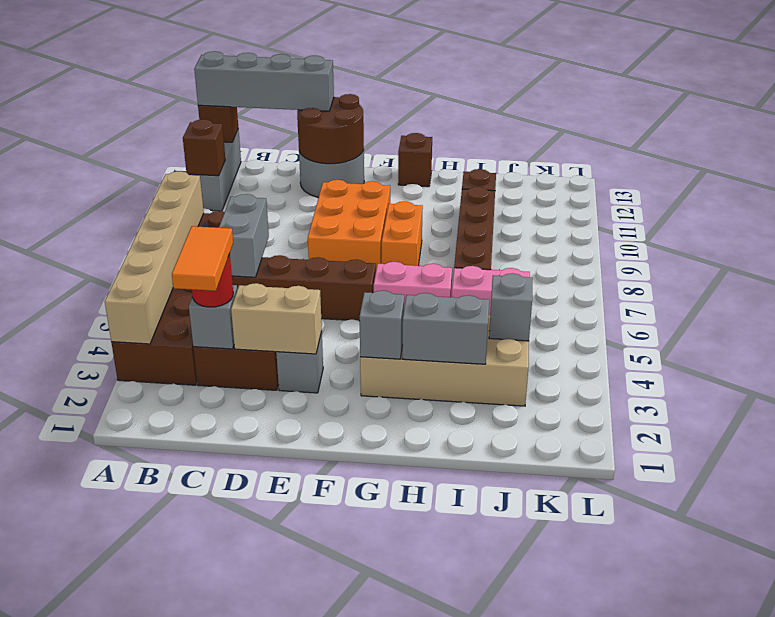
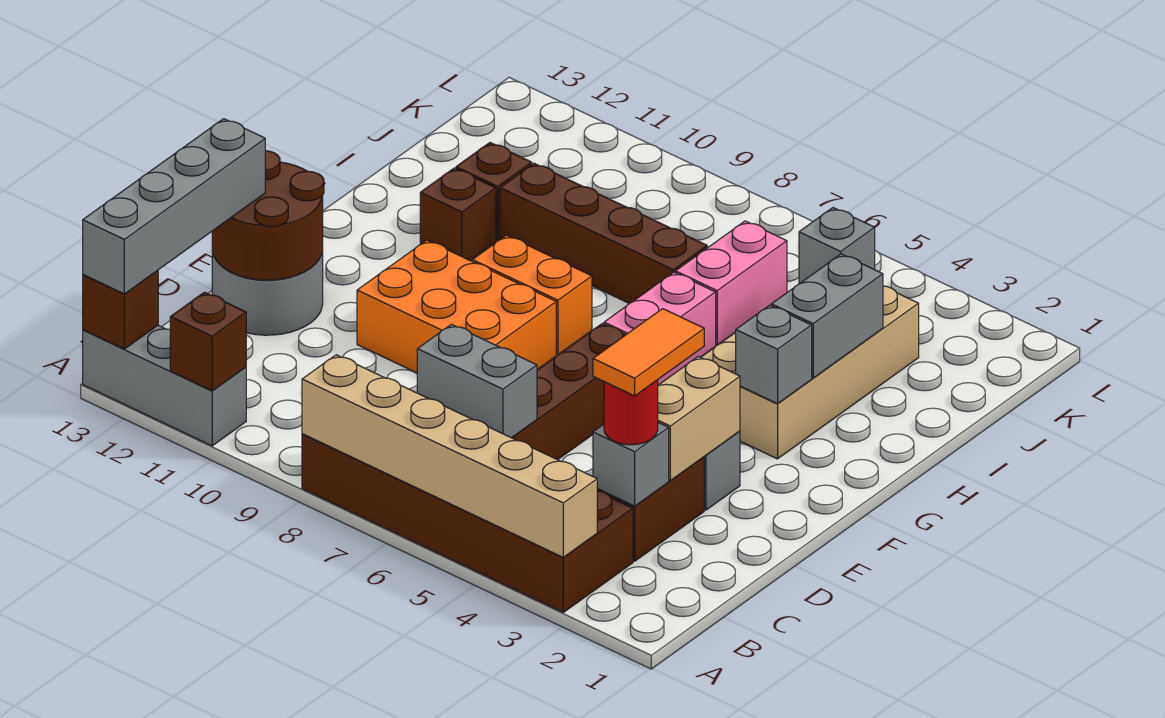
orange 1x2 tile [172,226,233,291] -> orange 1x2 tile turned to [593,309,704,396]
brown 1x1 brick [398,133,432,187] -> brown 1x1 brick moved to [420,168,496,261]

